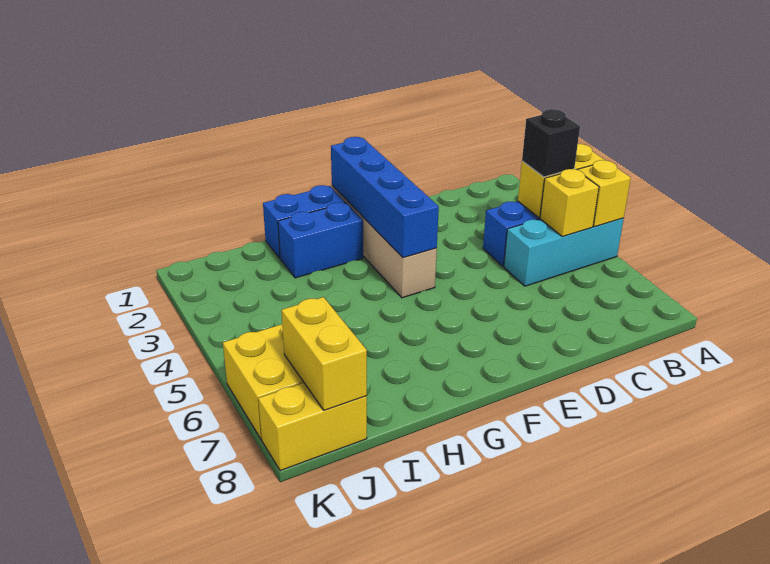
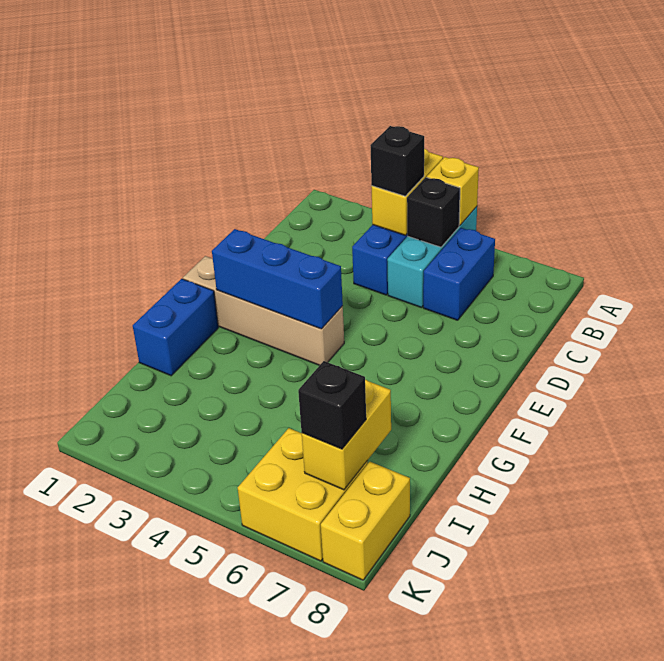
yellow 1x1 brick [540,169,599,236] -> black 1x1 brick [407,177,460,247]
blue 1x4 brick [331,137,439,258] -> blue 1x3 brick [212,229,343,329]
blue 1x2 brick [278,203,363,278] -> blue 1x2 brick moved to [423,228,495,320]
yellow 1x2 brick [281,297,367,410] -> yellow 1x2 brick turned to [302,380,391,490]
none -> black 1x1 brick [298,361,366,449]

